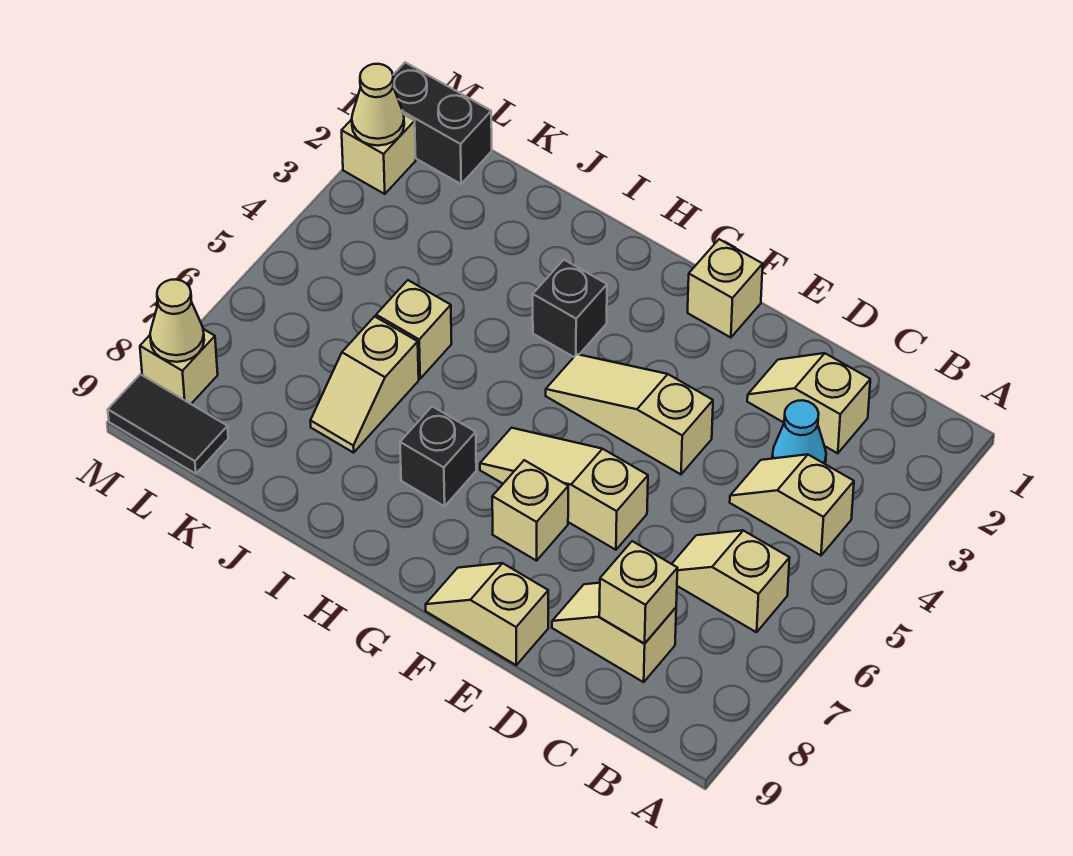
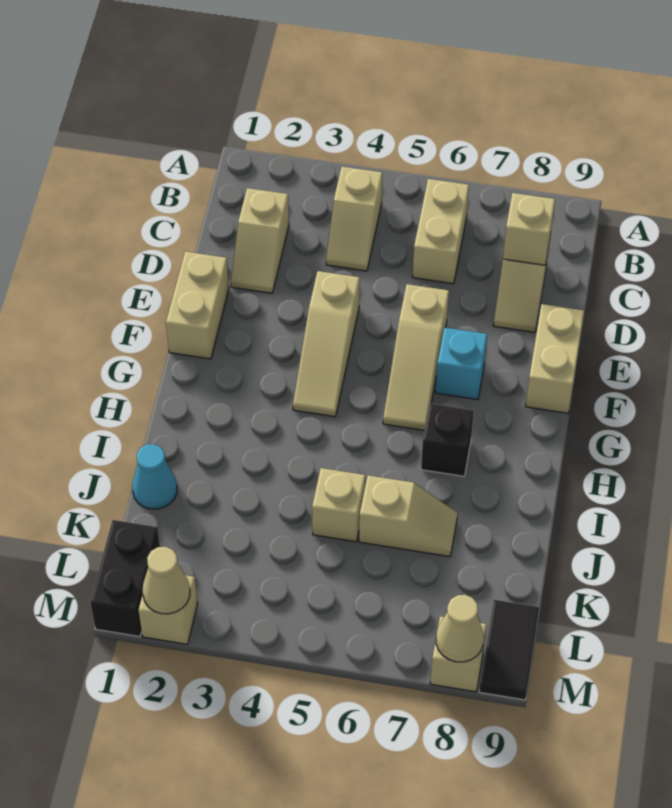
tan 1x2 slope [672,530,790,632] -> tan 1x2 brick [413,179,469,284]
cyan 1x1 cone [772,400,826,464] -> cyan 1x1 cone moved to [132,444,177,509]
tan 1x2 slope [426,563,548,665] -> tan 1x2 brick [526,304,584,413]
tan 1x1 brick [688,239,763,338] -> tan 1x2 brick [166,251,229,359]
tan 1x1 brick [492,460,568,561] -> cyan 1x1 brick [435,328,487,400]
black 1x1 brick [533,260,607,357] -> none

